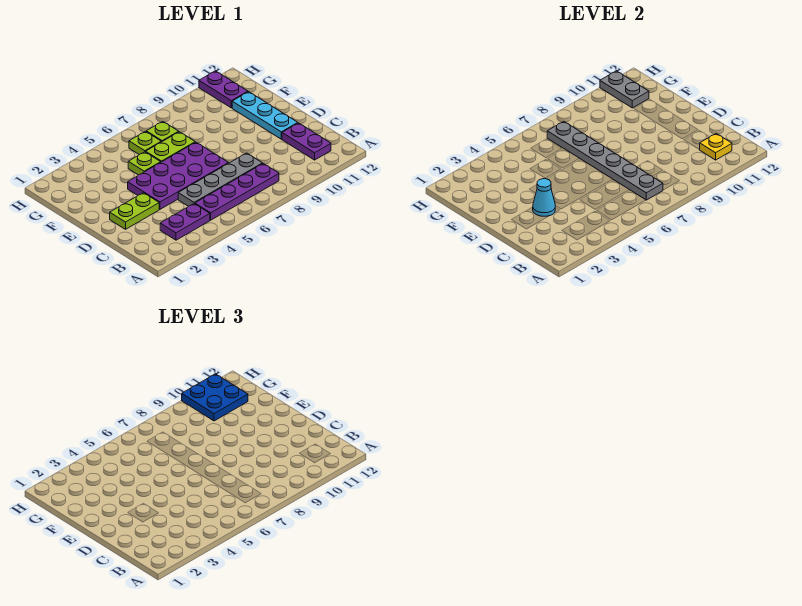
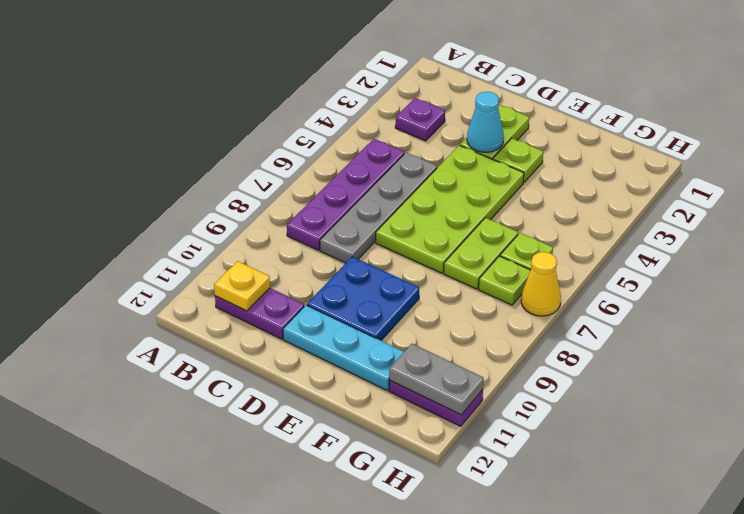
purple 1x2 plate [160,204,210,240] -> purple 1x1 plate [395,98,445,141]
grey 1x6 plate [547,121,663,200] -> none
purple 2x4 plate [128,142,228,209] -> lime 2x4 plate [376,145,524,273]
lime 1x1 plate [128,152,161,175] -> lime 1x1 plate moved to [493,138,543,183]
blue 2x2 plate [182,374,248,421] -> blue 2x2 plate moved to [307,257,419,340]
none -> yellow 1x1 cone [521,252,561,316]

